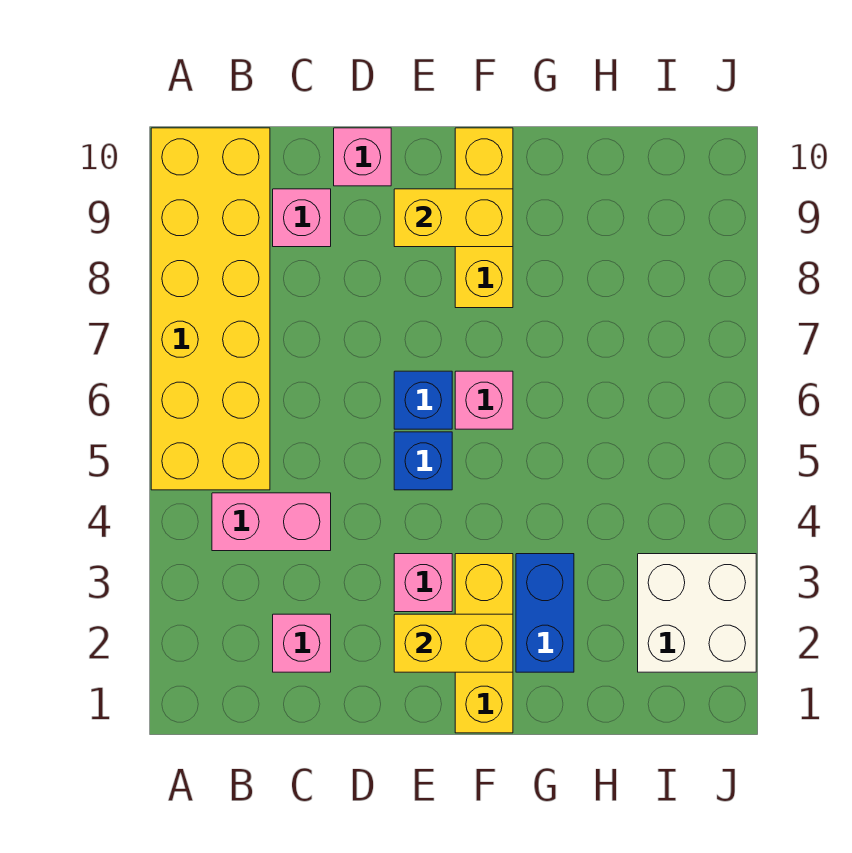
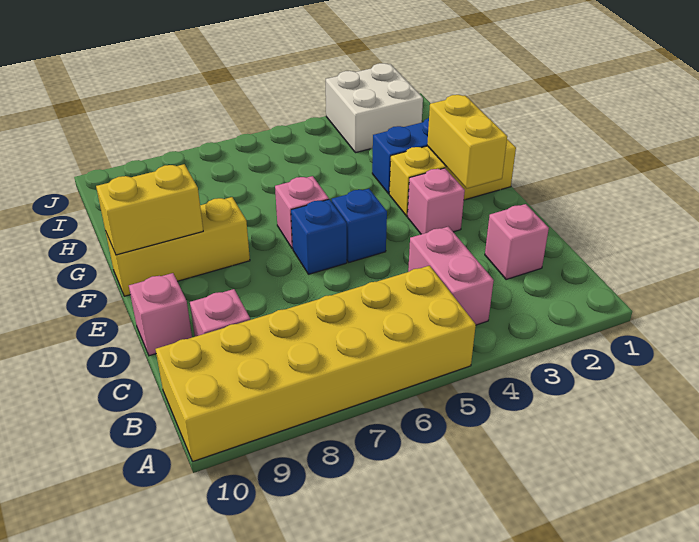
yellow 1x2 brick [394,189,513,247] -> yellow 1x2 brick turned to [96,164,203,255]

